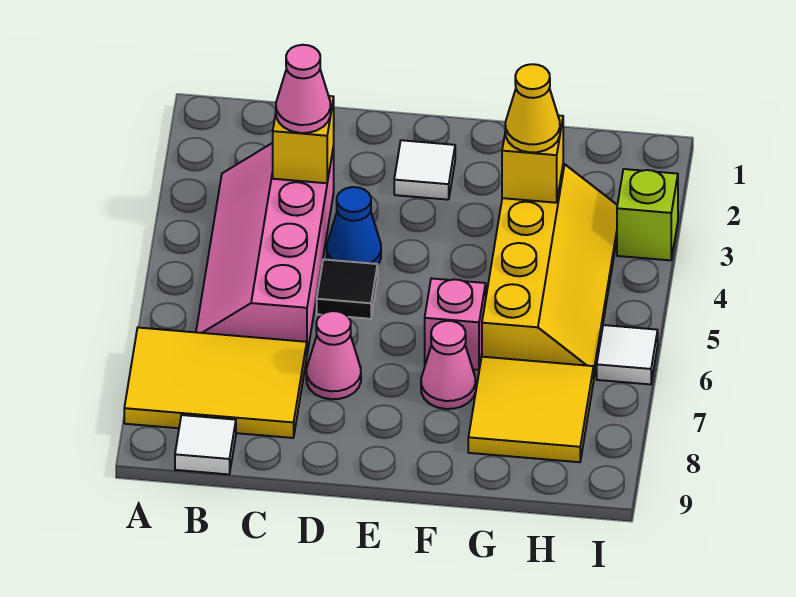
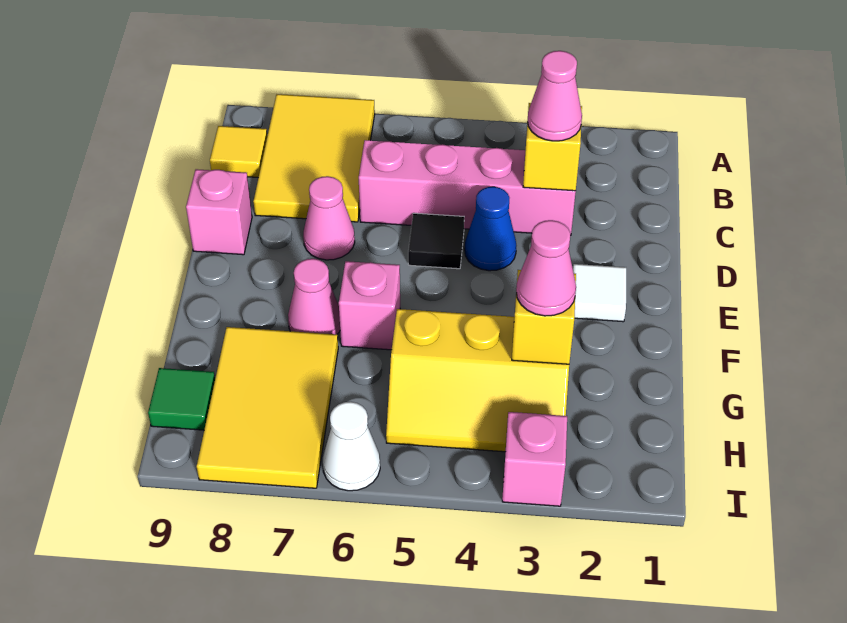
white 1x1 tile [175,415,236,474] -> yellow 1x1 tile [210,126,267,178]
none -> pink 1x1 brick [186,169,252,255]
yellow 2x4 slope [482,164,617,376] -> yellow 2x3 slope [386,309,569,452]
yellow 1x1 cone [505,64,560,152] -> pink 1x1 cone [516,220,576,316]
yellow 2x2 tile [468,357,594,462] -> yellow 2x3 tile [197,327,338,488]
none -> green 1x1 tile [148,368,215,430]
lime 1x1 brick [617,169,678,260] -> pink 1x1 brick [502,412,567,506]
white 1x1 tile [597,325,658,384] -> white 1x1 cone [323,402,380,491]

